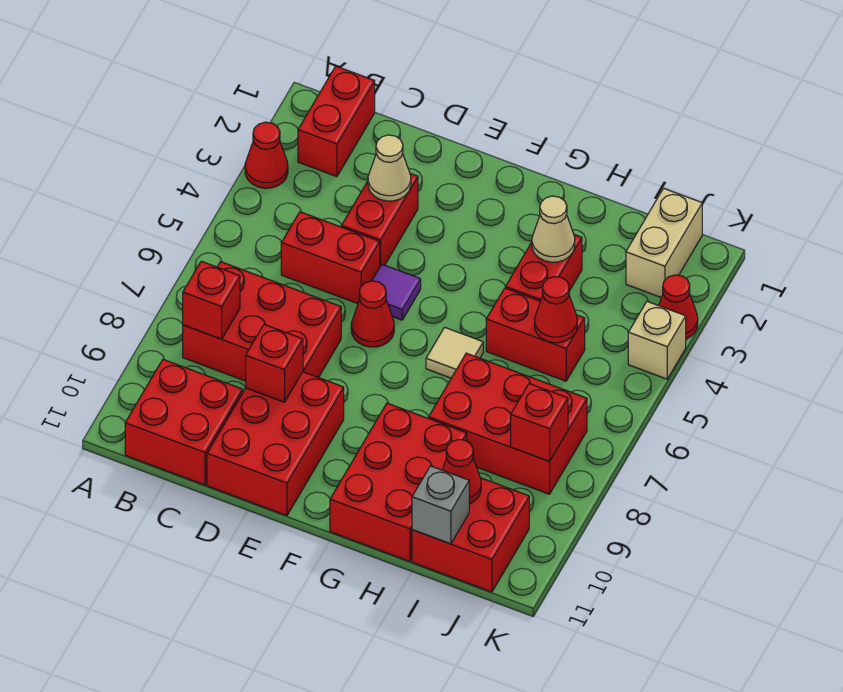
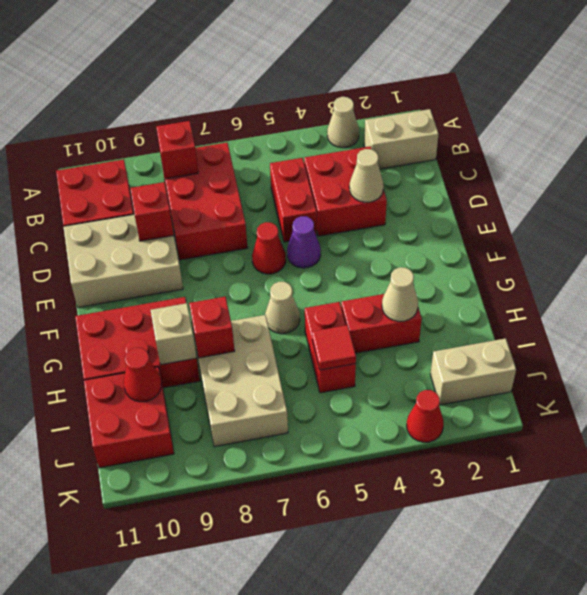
red 1x1 cone [245,122,288,188] -> tan 1x1 cone [327,97,359,148]
red 1x2 brick [298,66,375,177] -> tan 1x2 brick [364,109,439,169]
red 1x2 brick [342,173,418,266] -> red 2x2 brick [304,146,387,236]
red 2x3 brick [207,372,344,516] -> tan 2x3 brick [64,214,183,307]
purple 1x1 tile [372,264,421,320] -> purple 1x1 cone [287,216,321,268]
tan 1x1 tile [426,327,483,378] -> tan 1x1 cone [265,282,300,334]
red 2x3 brick [429,353,587,494] -> tan 2x3 brick [194,315,288,447]
red 1x1 cone [535,277,577,343] -> red 1x1 tile [312,325,356,370]
grey 1x1 brick [412,466,469,544] -> none
red 1x1 brick [511,384,568,461] -> red 1x1 brick moved to [189,297,235,358]
tan 1x1 brick [628,302,686,379] -> tan 1x1 brick moved to [151,303,197,365]

